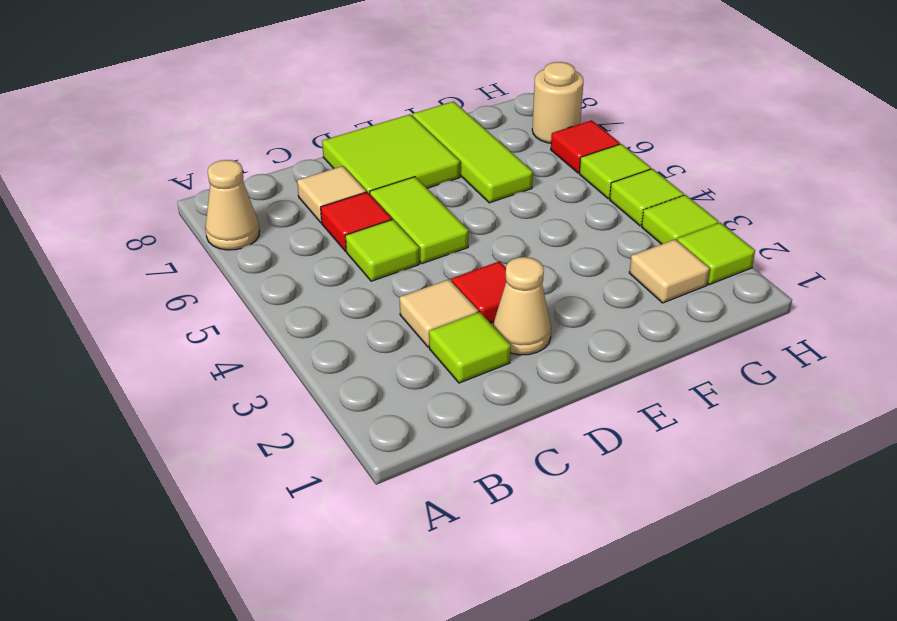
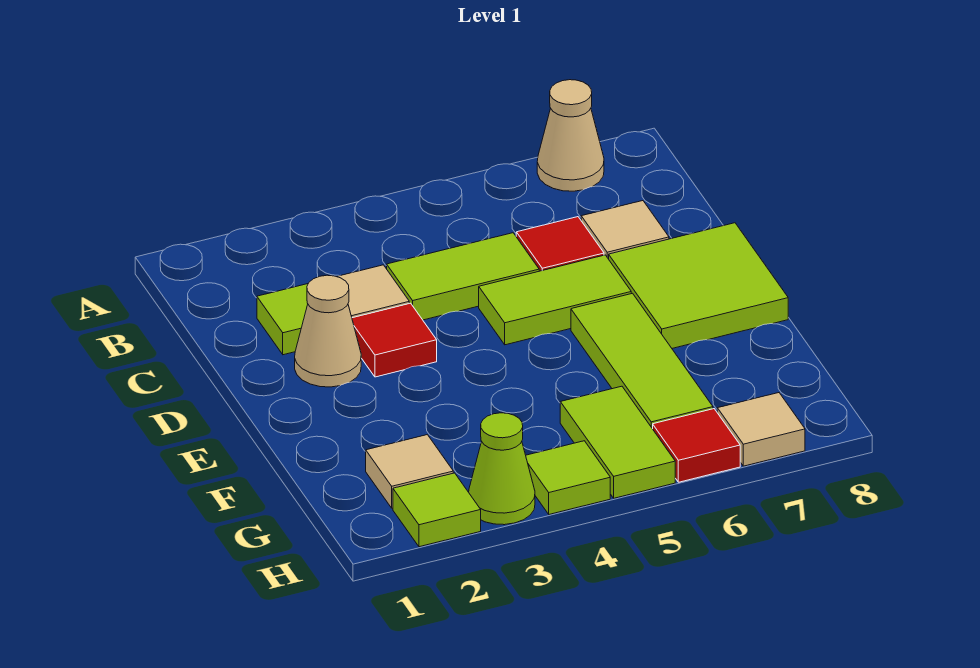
lime 1x1 tile [345,220,419,281] -> lime 1x2 tile [387,233,539,320]
lime 1x3 tile [413,101,533,203] -> lime 1x3 tile turned to [571,293,713,429]
lime 1x1 tile [642,195,719,244] -> lime 1x1 cone [469,413,535,525]
lime 1x1 tile [579,144,651,199] -> lime 1x2 tile [560,386,675,498]
tan 1x1 round brick [532,62,584,143] -> tan 1x1 tile [717,393,805,466]

